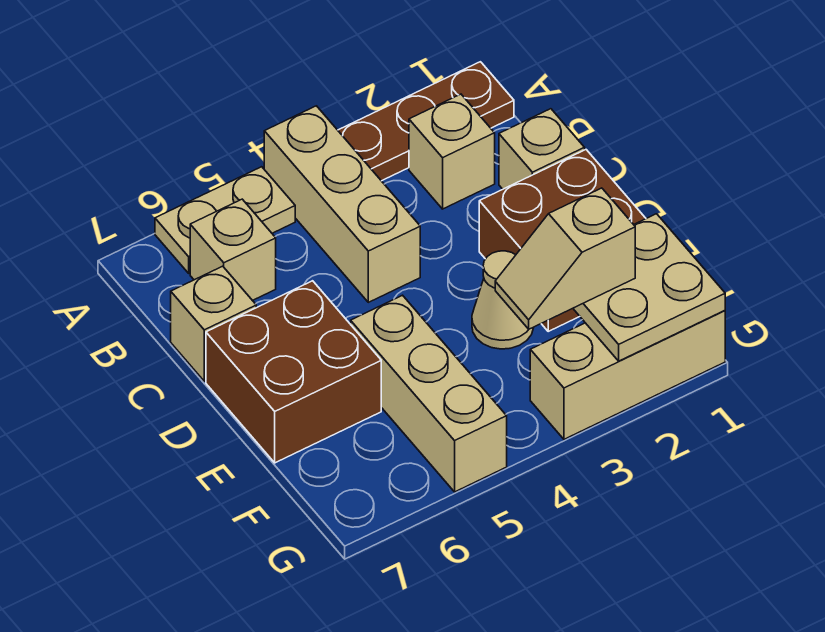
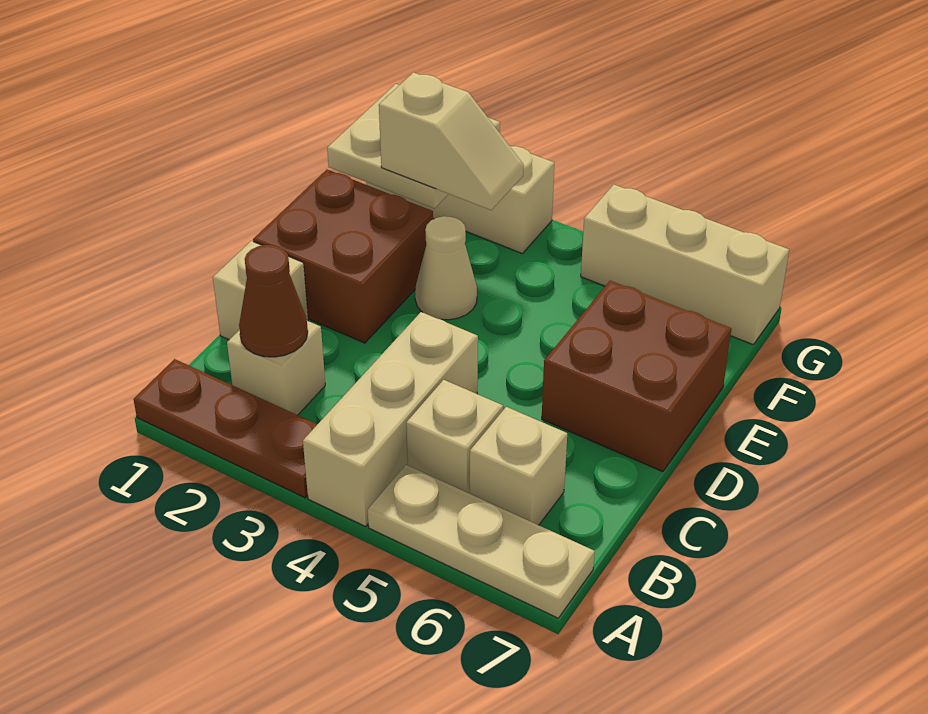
tan 1x2 plate [155,167,295,273] -> tan 1x3 plate [368,465,595,618]
none -> brown 1x1 cone [239,245,308,357]
tan 1x1 brick [171,266,256,381] -> tan 1x1 brick moved to [406,380,503,493]
tan 1x3 brick [351,295,507,492] -> tan 1x3 brick turned to [581,185,789,344]

